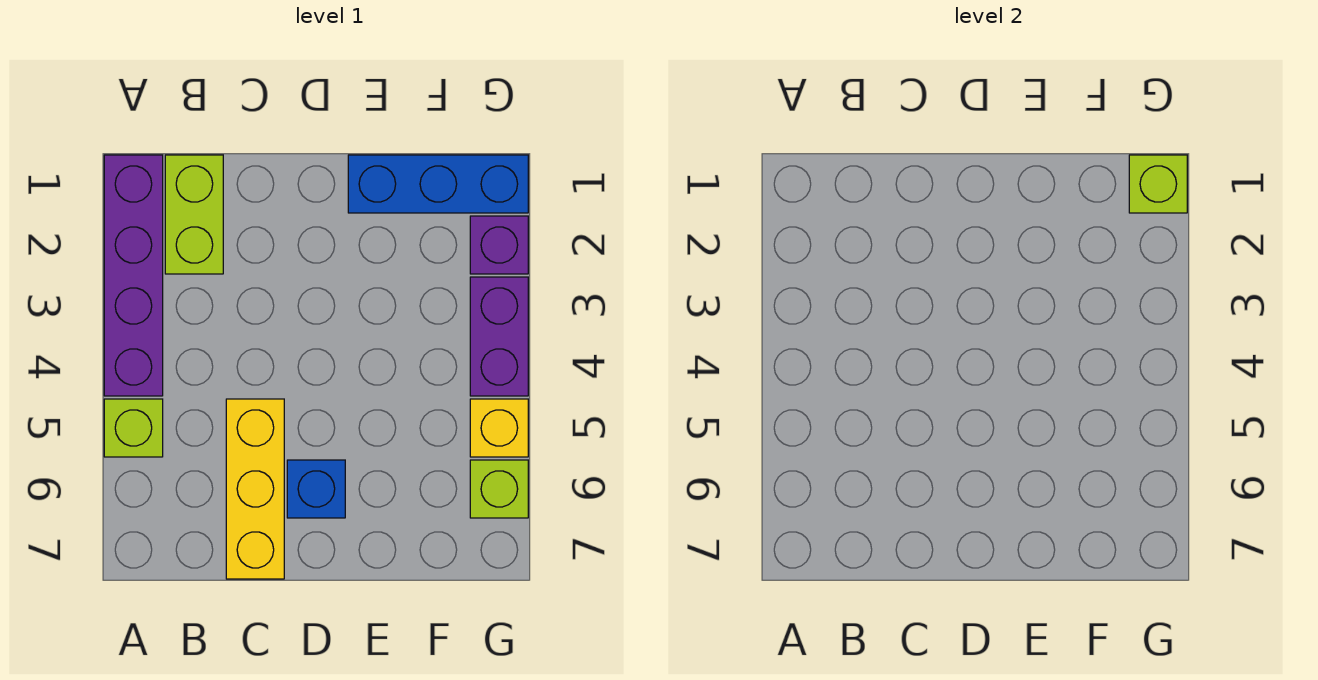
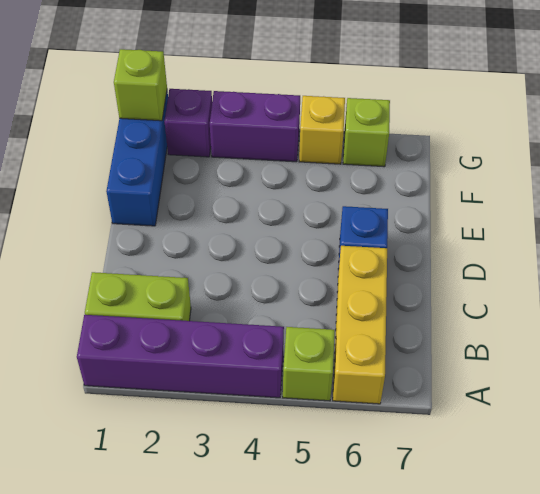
yellow 1x3 brick [226,399,284,579] -> yellow 1x3 brick turned to [333,246,387,404]

